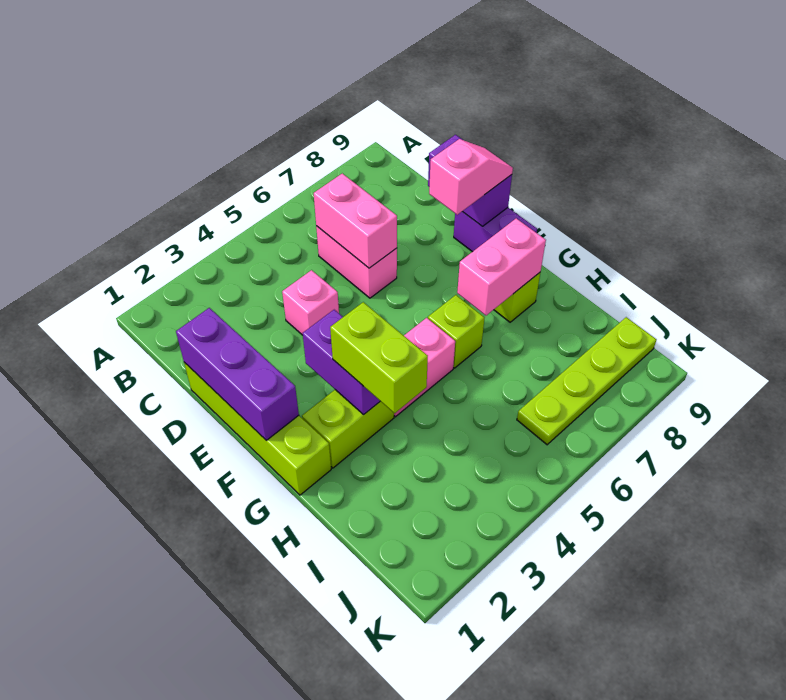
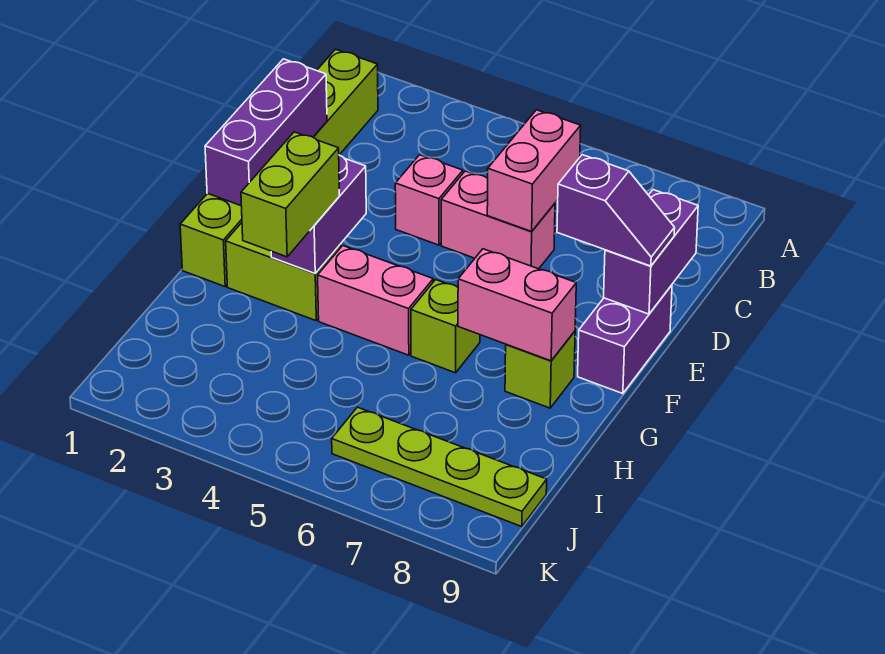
pink 1x2 brick [316,226,397,298] -> pink 1x2 brick turned to [441,171,555,269]
lime 1x4 brick [184,362,331,495] -> lime 1x6 brick [180,49,378,286]
pink 1x2 slope [429,139,513,215] -> purple 1x2 slope [557,155,675,266]

